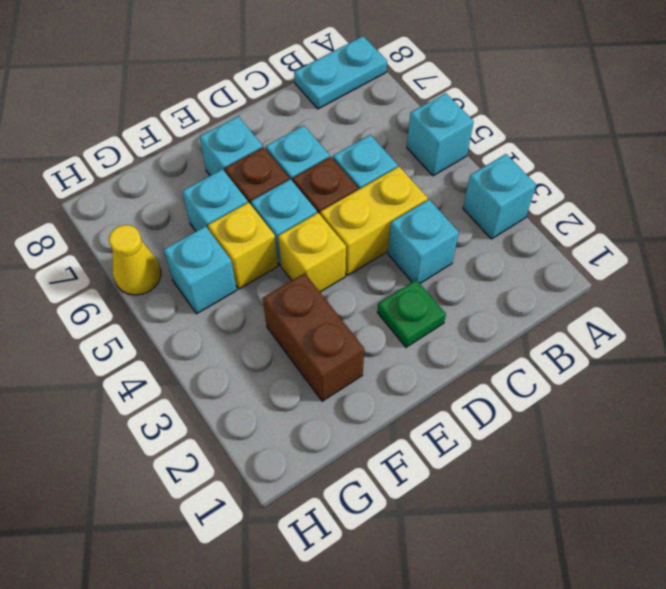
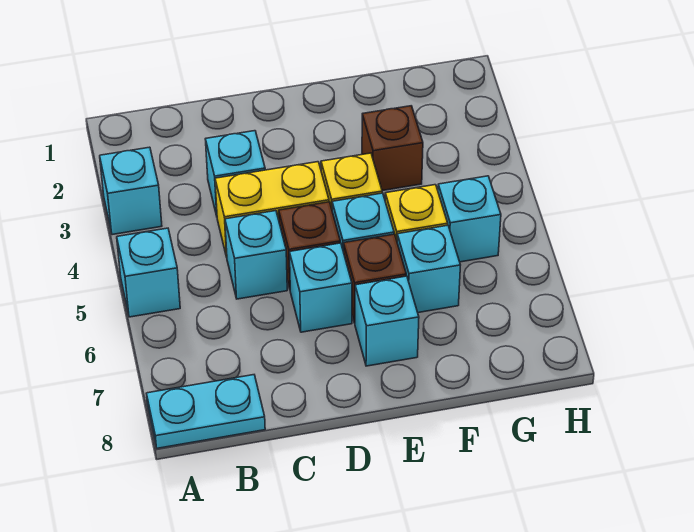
green 1x1 plate [377,280,446,347] -> none
brown 1x2 brick [263,273,364,401] -> brown 1x1 brick [362,106,423,191]
yellow 1x1 cone [109,225,161,295] -> none

